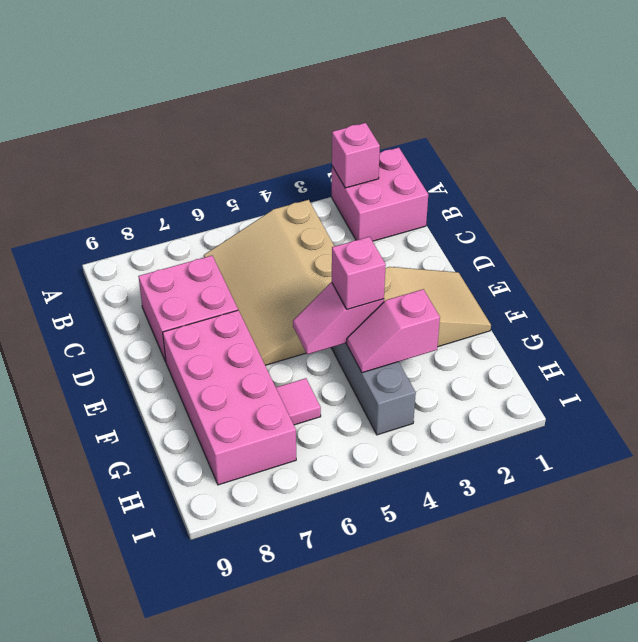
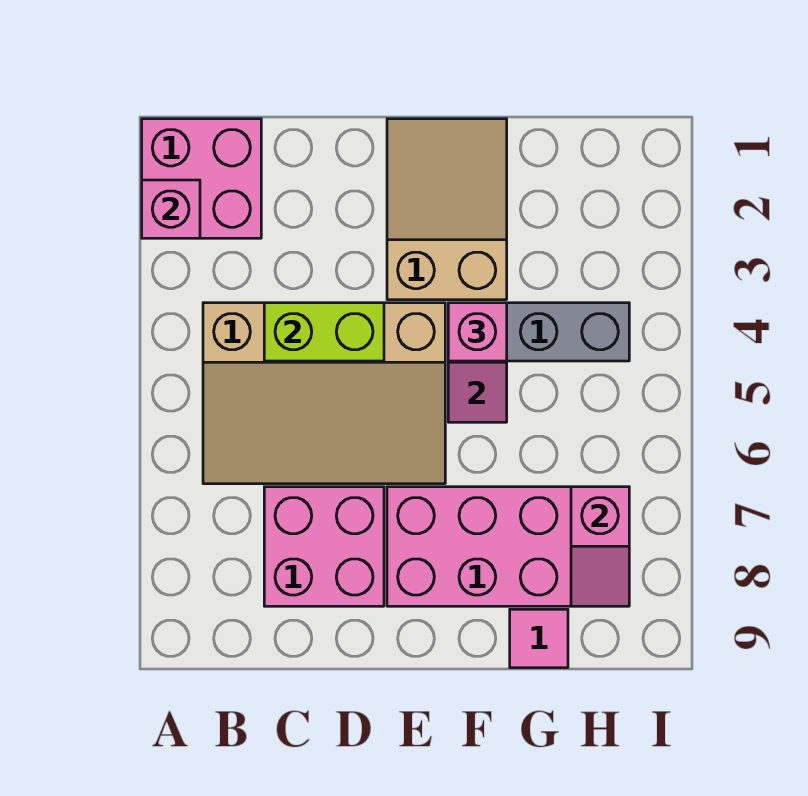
none -> lime 1x2 brick [264,303,384,361]
pink 1x2 slope [347,289,440,373] -> pink 1x2 slope moved to [571,487,629,606]
pink 1x1 tile [276,378,321,425] -> pink 1x1 tile moved to [510,609,568,668]

